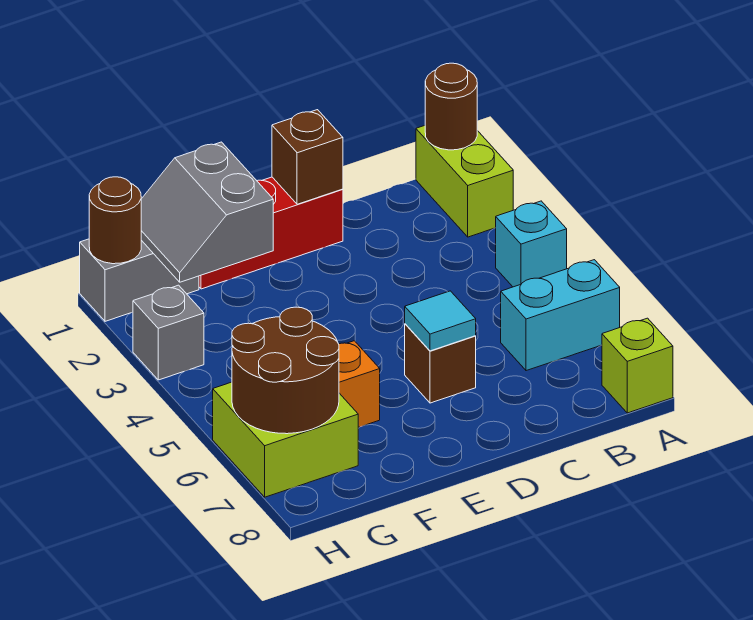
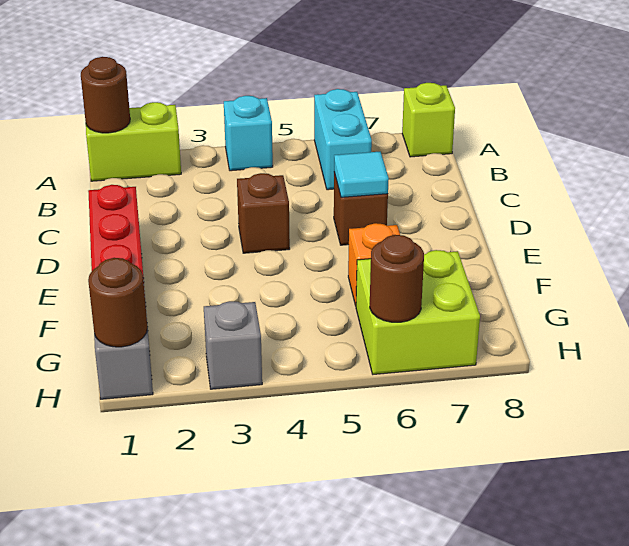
brown 1x1 brick [272,110,343,204] -> brown 1x1 brick moved to [237,173,290,253]
grey 2x2 slope [141,142,273,282] -> none
brown 2x2 round brick [232,307,339,434] -> brown 1x1 round brick [370,235,424,322]

